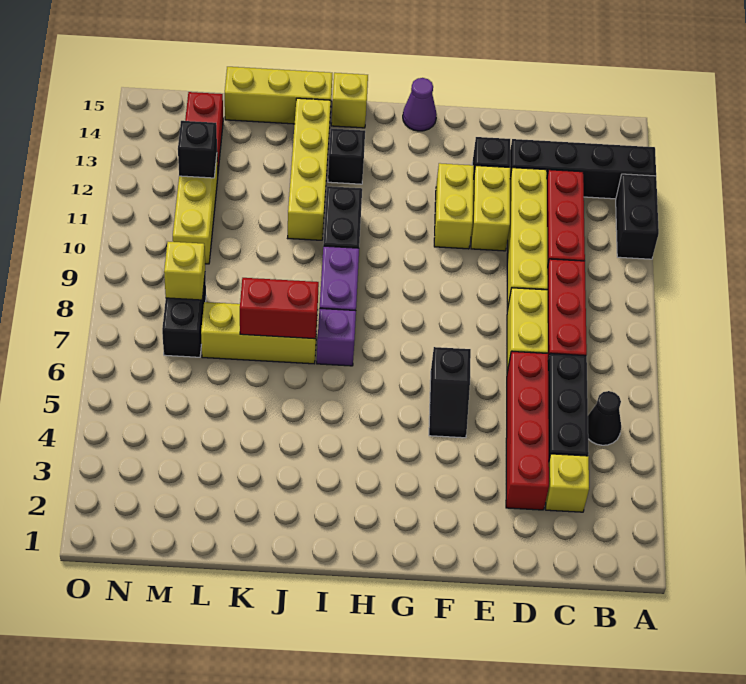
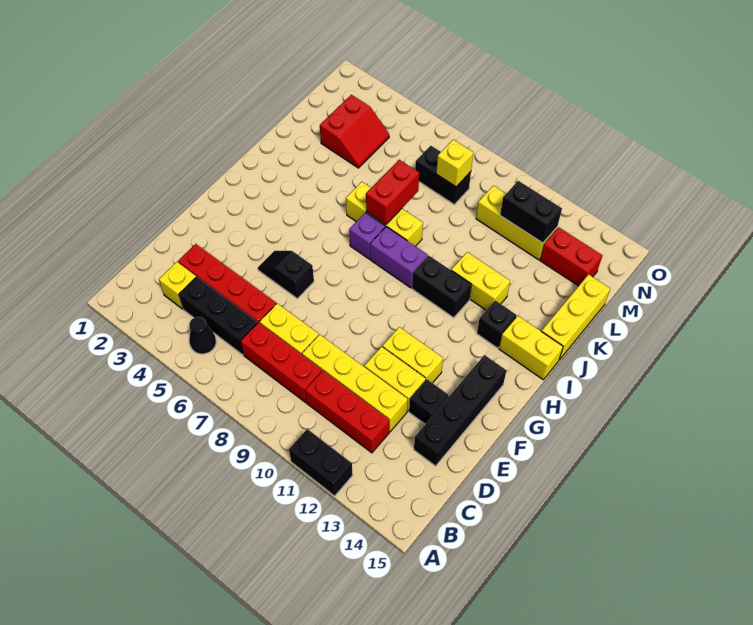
black 1x4 brick [510,139,656,199] -> black 1x4 brick moved to [414,355,507,466]
purple 1x1 cone [403,78,437,131] -> none
yellow 1x1 brick [331,73,368,128] -> yellow 1x2 brick [499,316,563,380]
yellow 1x3 brick [201,302,317,364] -> yellow 1x3 brick turned to [346,182,423,246]
yellow 1x4 brick [288,98,331,240] -> yellow 1x2 brick [451,252,510,310]
none -> red 2x2 slope [320,95,389,168]
black 1x1 brick [178,121,217,178] -> black 1x2 brick [500,181,562,243]

